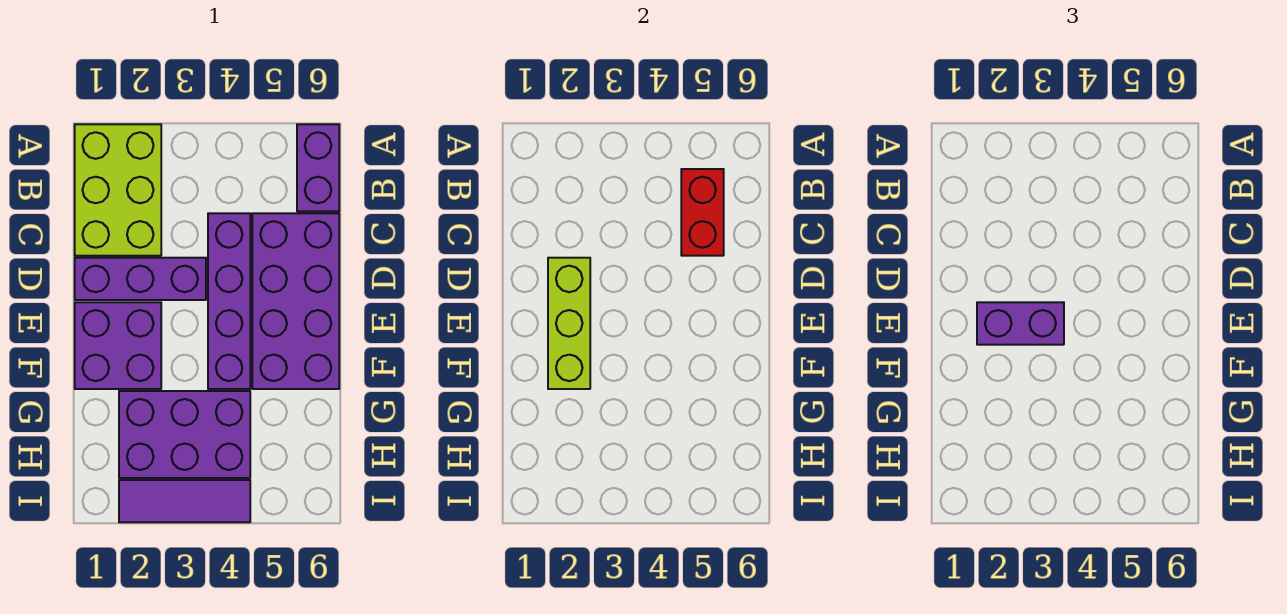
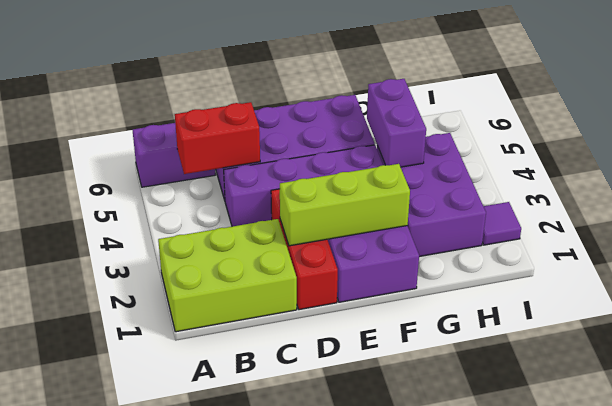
purple 1x3 brick [75,258,206,300] -> red 1x3 brick [271,189,338,310]
purple 1x2 brick [977,302,1064,345] -> purple 1x2 brick moved to [367,79,426,167]
purple 1x3 tile [119,480,250,522] -> purple 1x1 tile [482,202,521,245]

